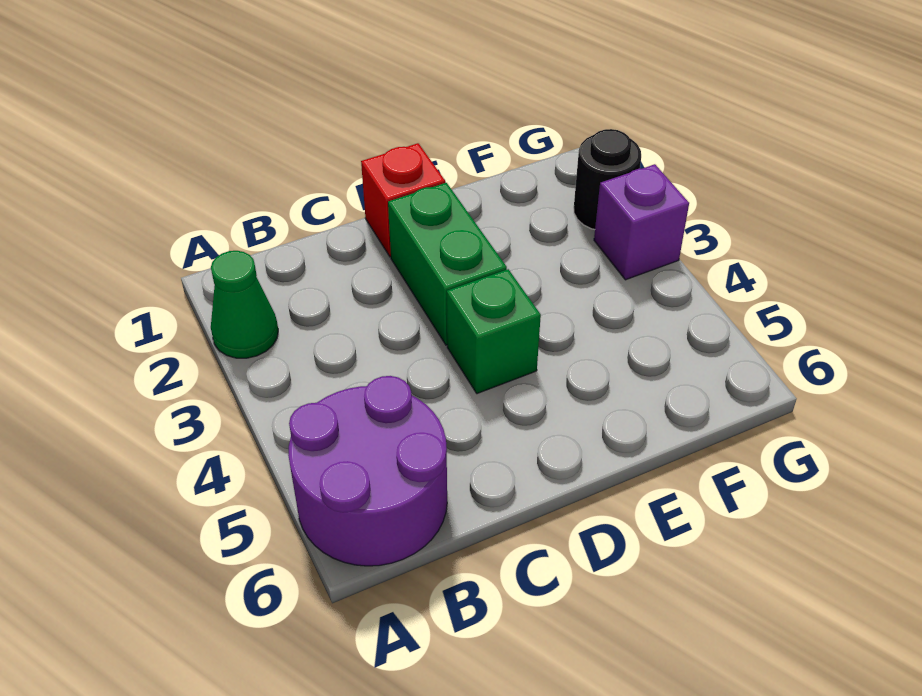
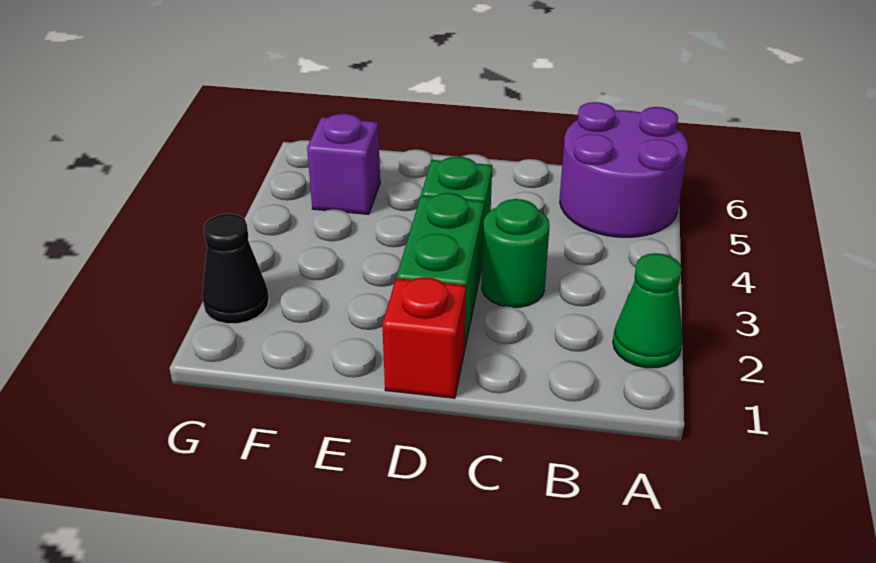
none -> green 1x1 round brick [482,199,550,307]
black 1x1 round brick [574,129,641,229] -> black 1x1 cone [202,214,269,324]
purple 1x1 brick [594,164,689,280] -> purple 1x1 brick moved to [307,113,380,214]

